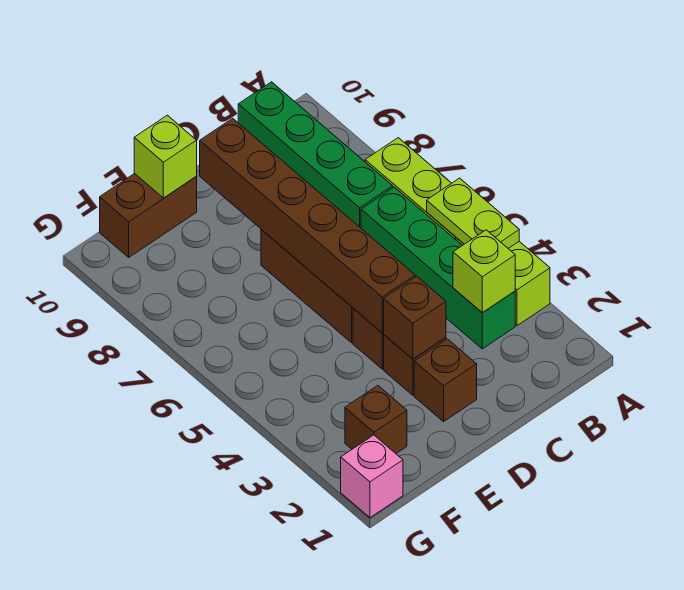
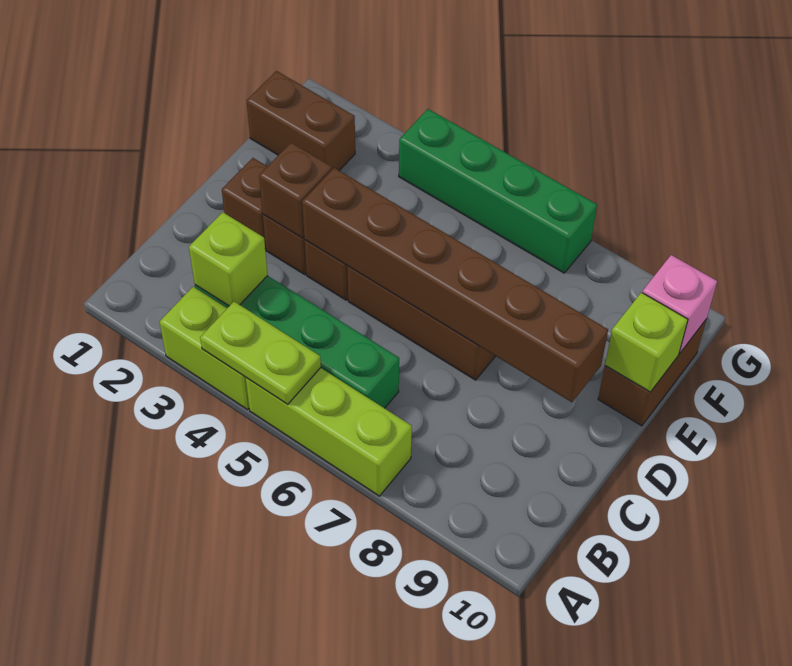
green 1x4 brick [238,82,393,228] -> green 1x4 brick moved to [399,109,597,273]
brown 1x1 brick [345,386,407,453] -> brown 1x2 brick [246,71,355,171]
pink 1x1 brick [341,435,403,518] -> pink 1x1 brick moved to [642,255,717,354]

